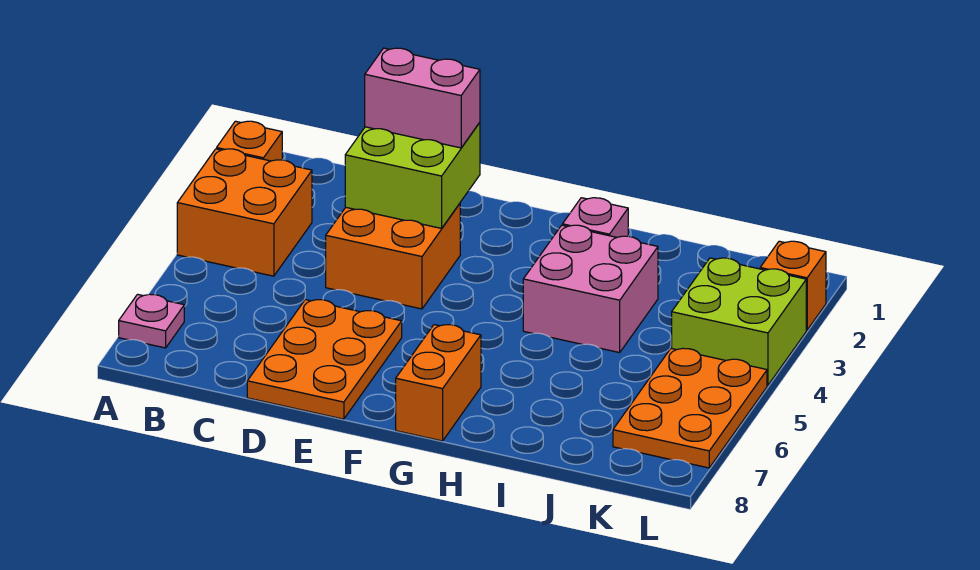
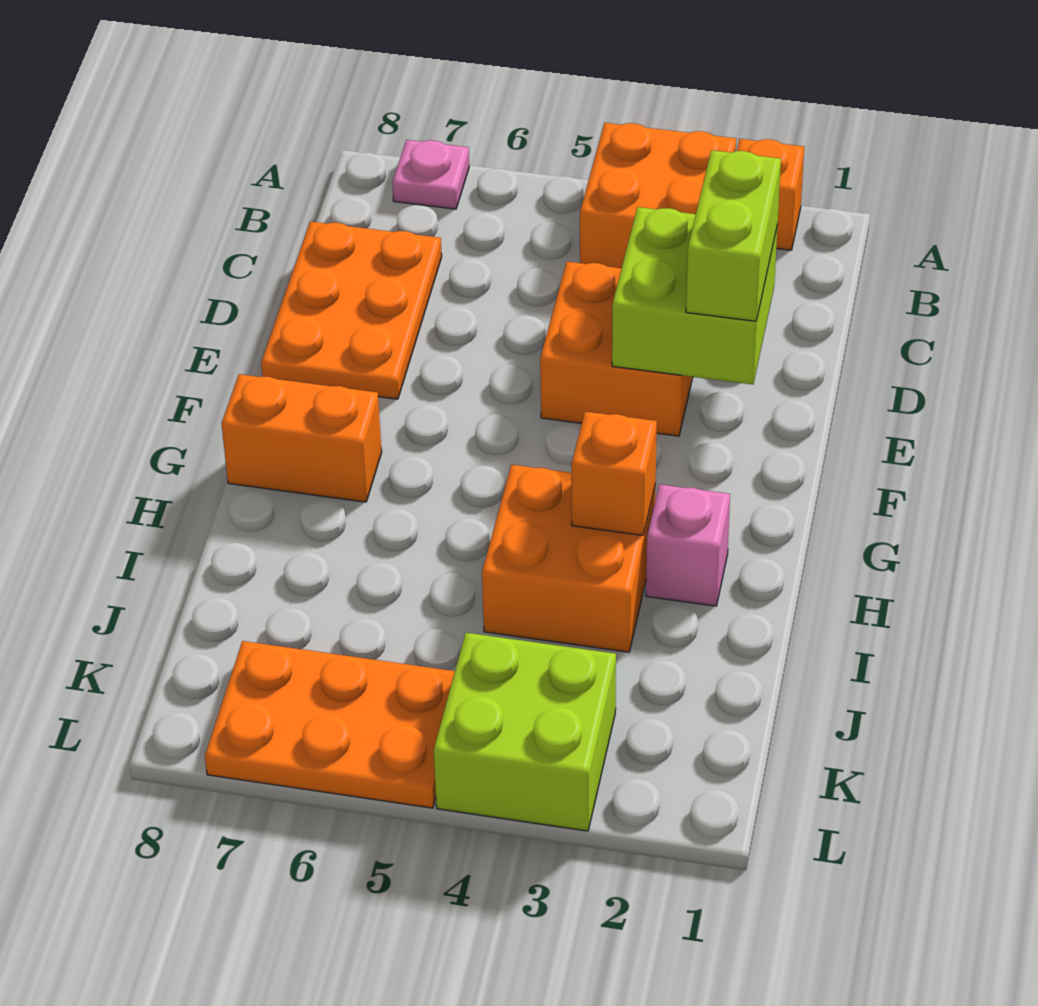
pink 1x2 brick [365,48,480,148] -> lime 1x2 brick [686,150,781,321]
orange 2x3 plate [247,300,402,419] -> orange 2x3 plate turned to [261,221,442,399]
pink 2x2 brick [523,225,658,353] -> orange 2x2 brick [482,465,656,652]
orange 1x1 brick [760,241,826,330] -> orange 1x1 brick moved to [571,412,657,535]

